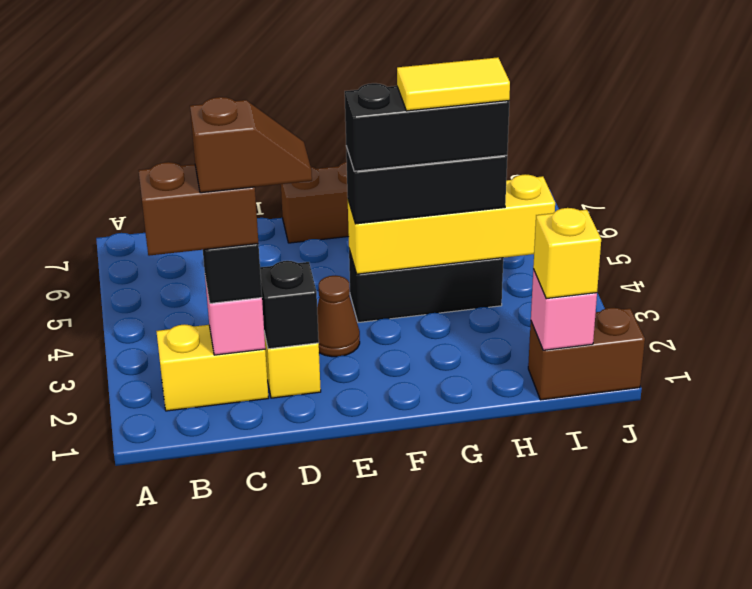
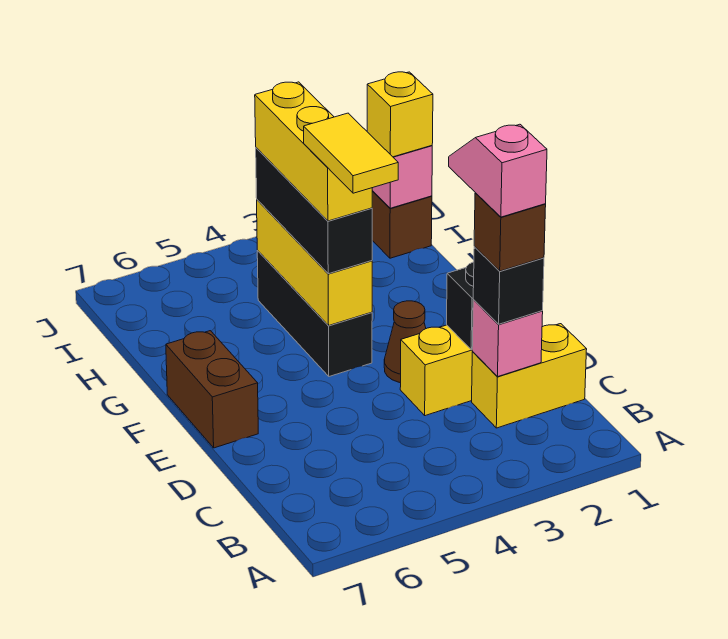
yellow 1x2 brick [156,324,268,411] -> yellow 1x2 brick turned to [472,324,587,428]
brown 1x2 brick [138,162,258,256] -> brown 1x1 brick [474,193,546,271]
brown 1x2 slope [190,97,312,193] -> pink 1x2 slope [449,124,547,217]
yellow 1x4 brick [348,174,555,274] -> yellow 1x3 brick [257,200,372,325]
black 1x3 brick [345,83,509,171] -> yellow 1x3 brick [255,82,372,221]
yellow 1x2 tile [397,57,510,111] -> yellow 1x2 tile moved to [304,113,398,193]

